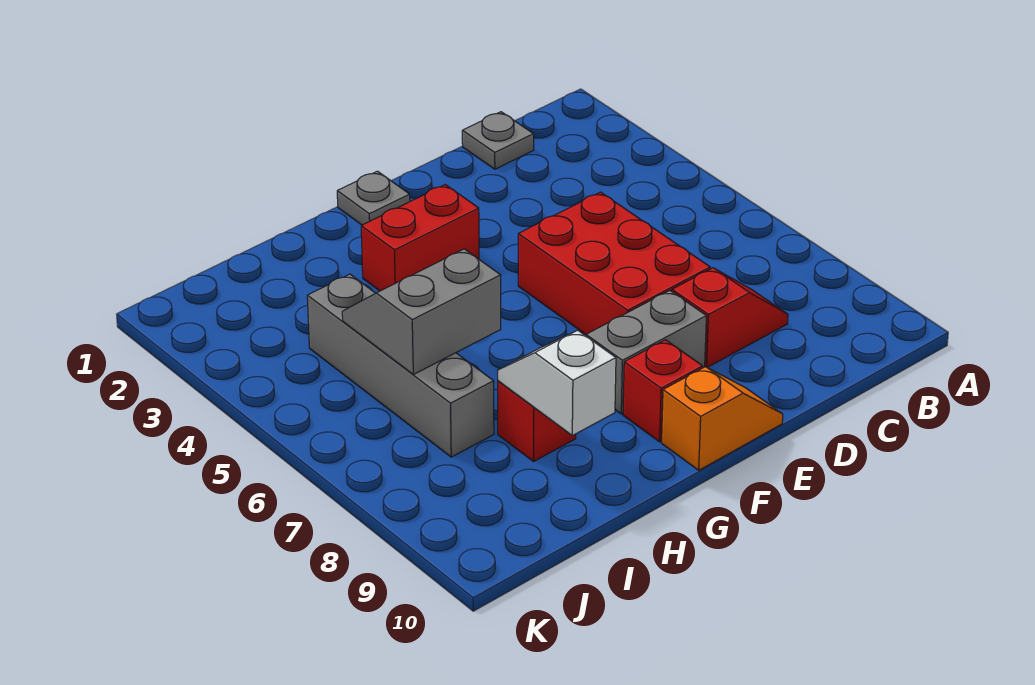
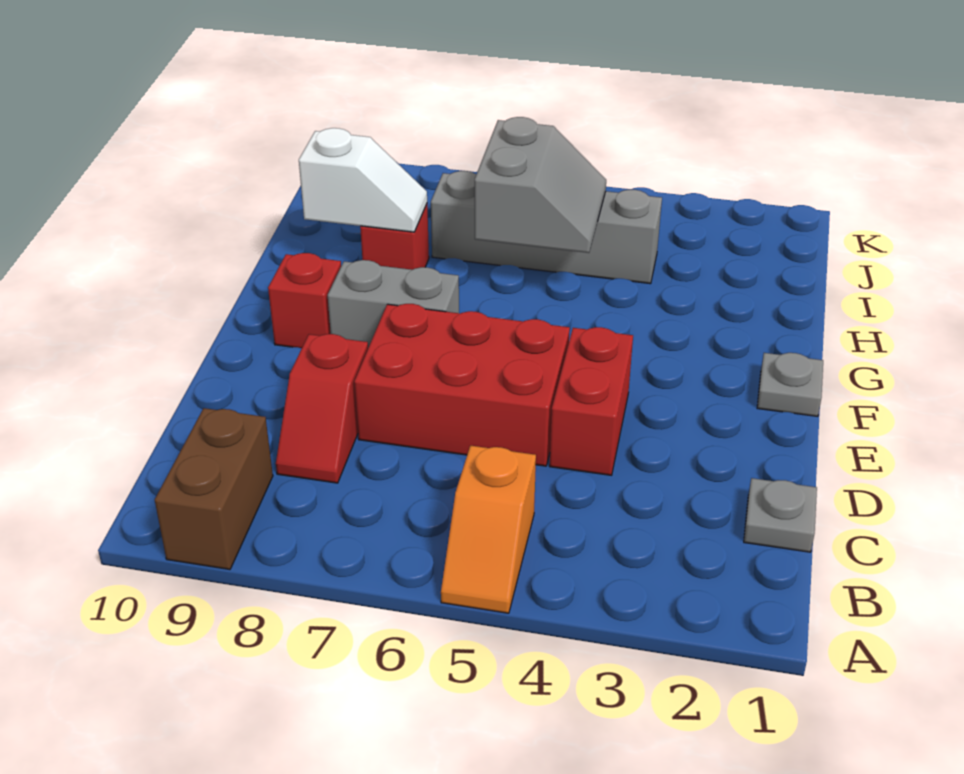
none -> brown 1x2 brick [155,408,273,570]
grey 1x2 brick [586,291,706,414] -> grey 1x2 brick turned to [328,260,459,348]
orange 1x2 slope [662,367,783,470] -> orange 1x2 slope moved to [441,446,536,613]
red 1x2 brick [361,185,479,291] -> red 1x2 brick moved to [550,327,633,475]

